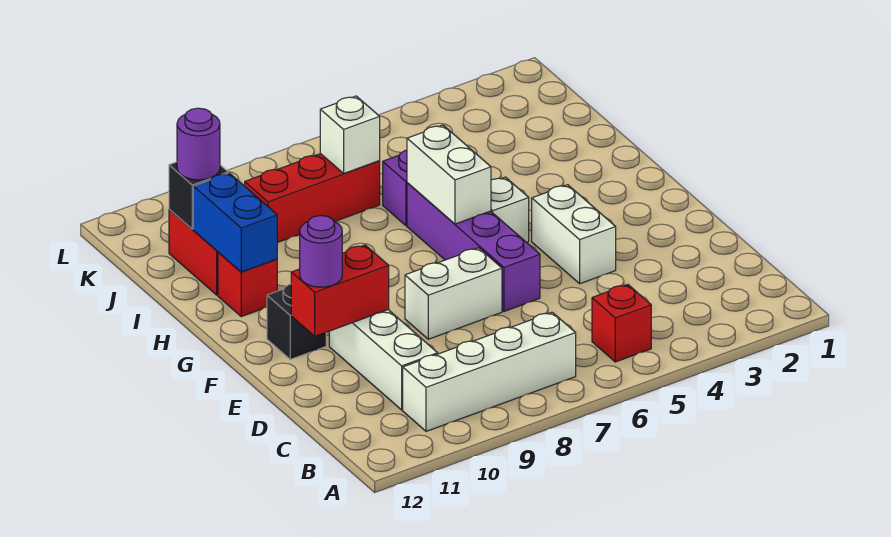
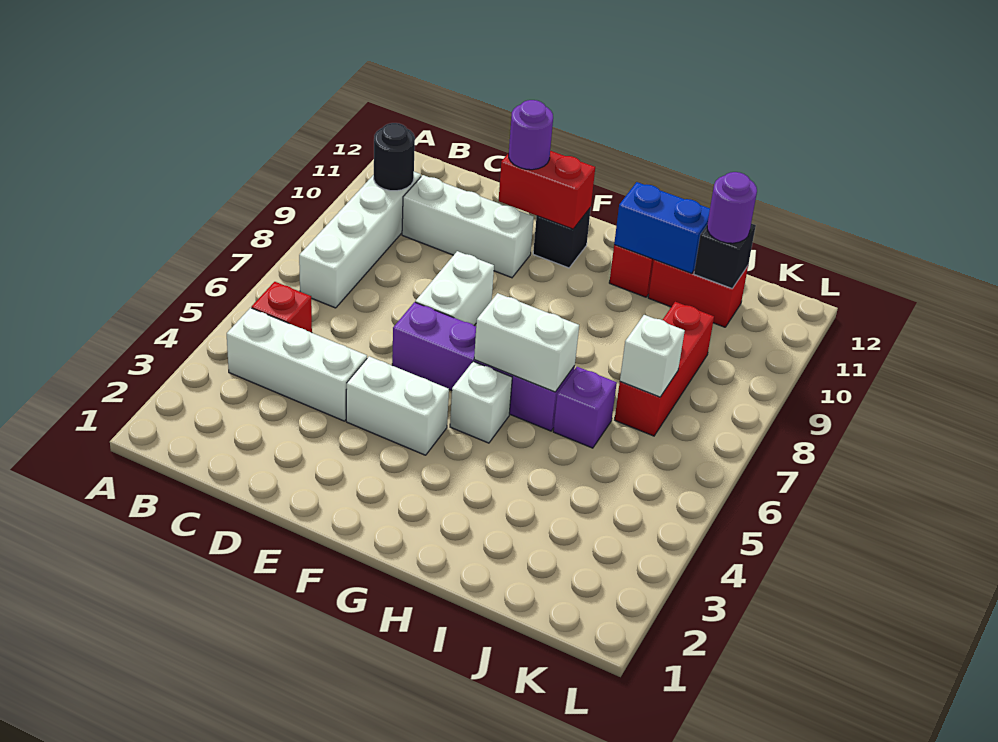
none -> white 1x3 brick [227,308,367,421]
none -> black 1x1 round brick [374,123,415,191]
red 1x2 brick [291,245,389,336] -> red 1x2 brick turned to [499,151,595,229]

